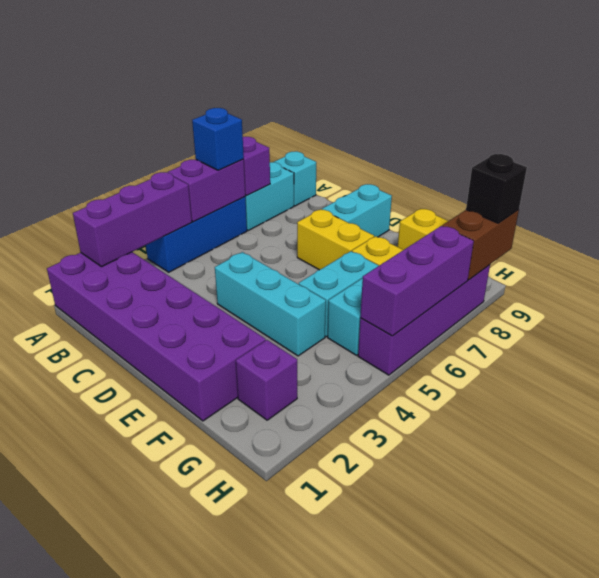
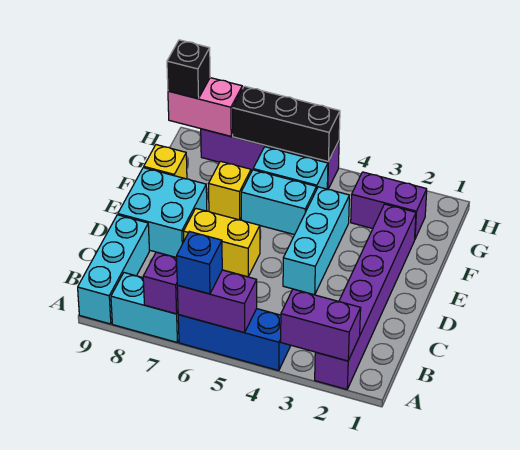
purple 2x6 brick [47,252,266,421] -> purple 1x6 brick [315,204,416,389]
purple 1x3 brick [73,172,192,267] -> purple 1x2 brick [281,289,361,361]
cyan 1x1 brick [274,151,316,206] -> cyan 1x3 brick [78,215,149,324]
yellow 1x2 brick [297,209,374,270] -> yellow 1x2 brick turned to [183,209,260,277]
cyan 1x2 brick [322,184,392,237] -> cyan 2x2 brick [118,168,207,258]
purple 1x1 brick [236,340,297,420] -> purple 1x2 brick [351,172,427,239]
purple 1x3 brick [360,226,474,336] -> black 1x3 brick [233,86,340,162]
brown 1x2 brick [442,209,519,280] -> pink 1x2 brick [168,78,242,136]

